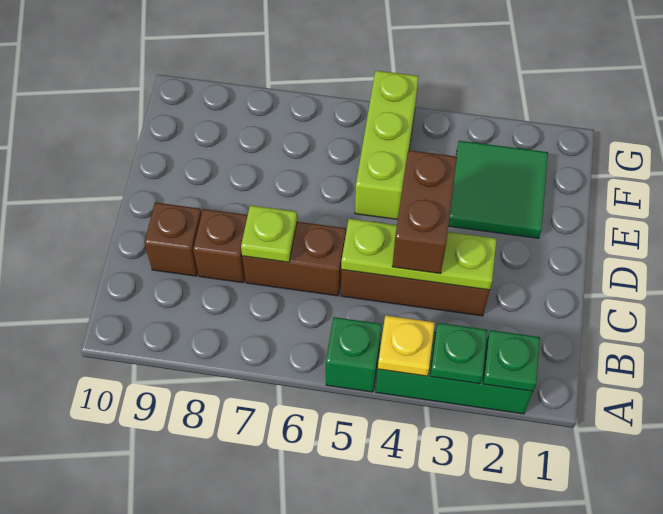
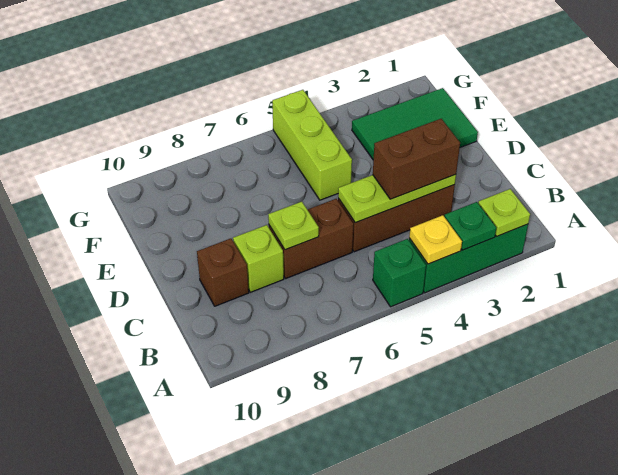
green 1x1 plate [483,330,540,391] -> lime 1x1 plate [478,189,530,236]
brown 1x2 brick [392,150,457,274] -> brown 1x2 brick turned to [373,119,460,199]
brown 1x1 brick [193,209,248,283] -> lime 1x1 brick [233,225,284,292]
green 2x2 tile [448,141,548,238] -> green 2x3 tile [352,88,478,160]

